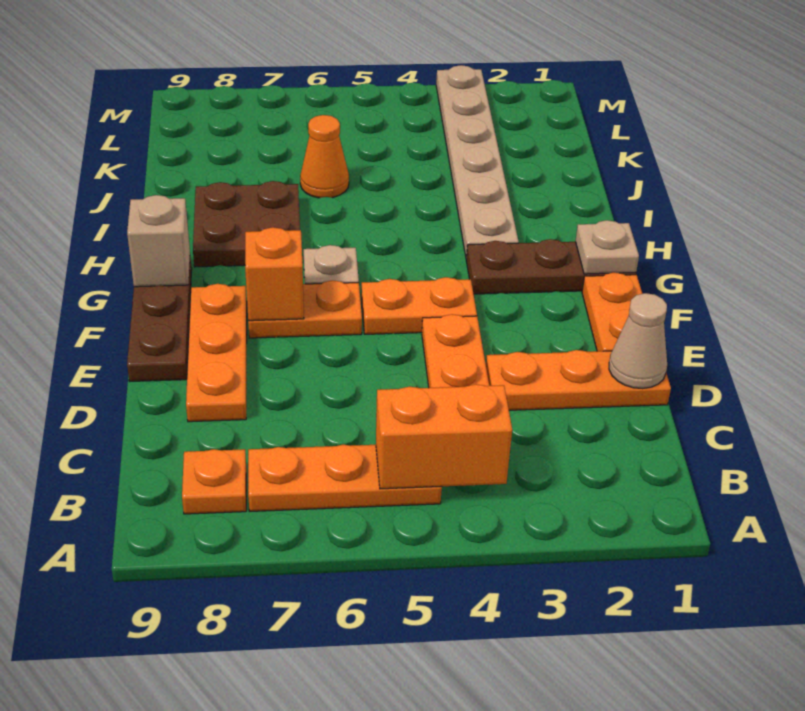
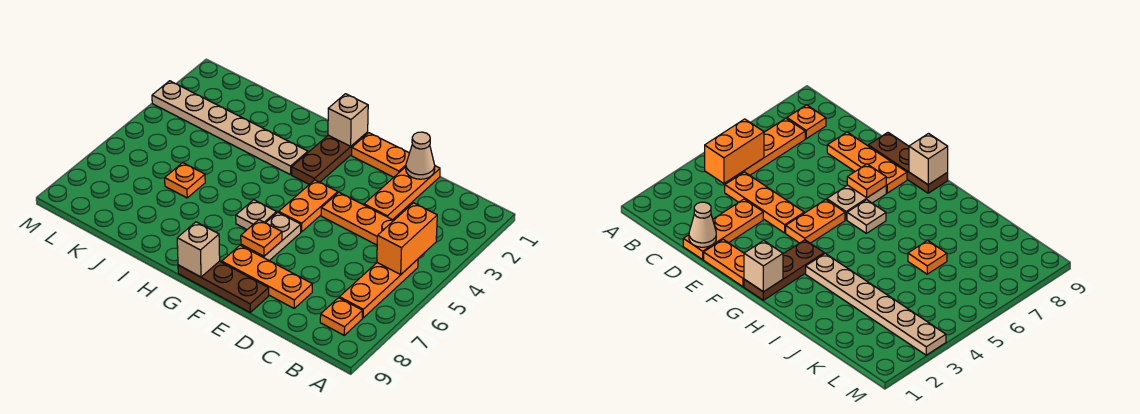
orange 1x2 plate [248,280,362,338] -> tan 1x2 plate [241,212,301,261]
orange 1x1 brick [245,227,304,321] -> orange 1x1 plate [241,220,282,256]
tan 1x1 plate [575,220,639,274] -> tan 1x1 brick [328,94,368,146]
brown 2x2 plate [193,181,300,267] -> none
orange 1x1 cone [300,115,349,198] -> orange 1x1 plate [165,163,205,198]

